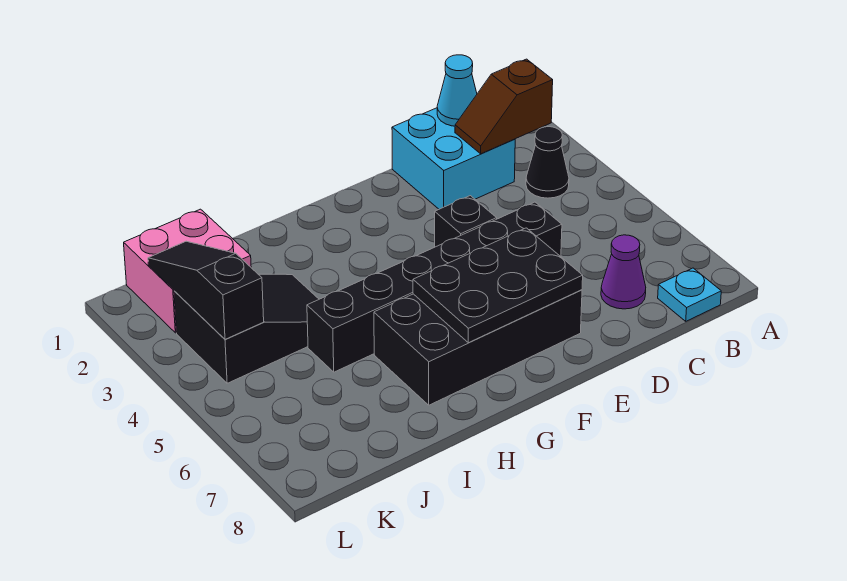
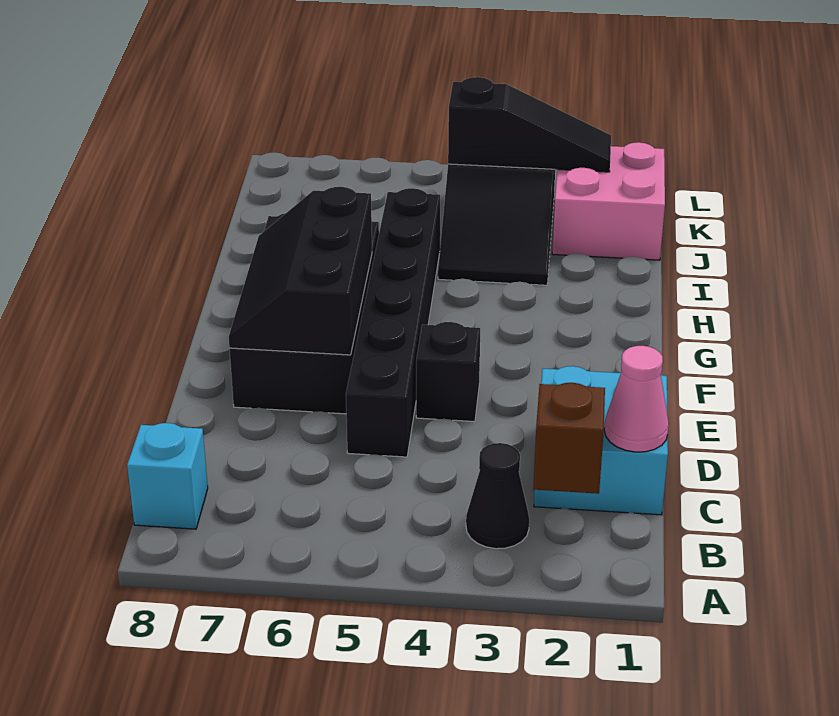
cyan 1x1 plate [658,268,721,321] -> cyan 1x1 brick [127,423,208,529]
cyan 1x1 cone [437,55,477,126] -> pink 1x1 cone [604,346,669,452]
purple 1x1 cone [601,235,646,309] -> none
black 2x3 plate [413,228,583,343] -> black 2x3 slope [229,187,372,355]

